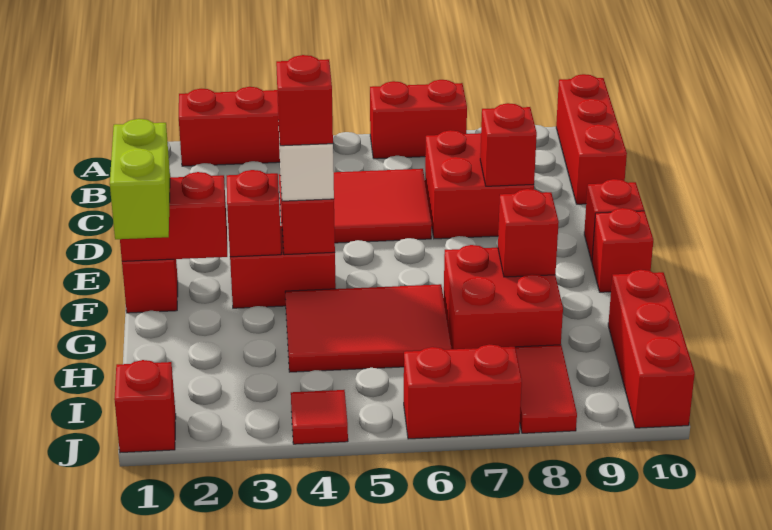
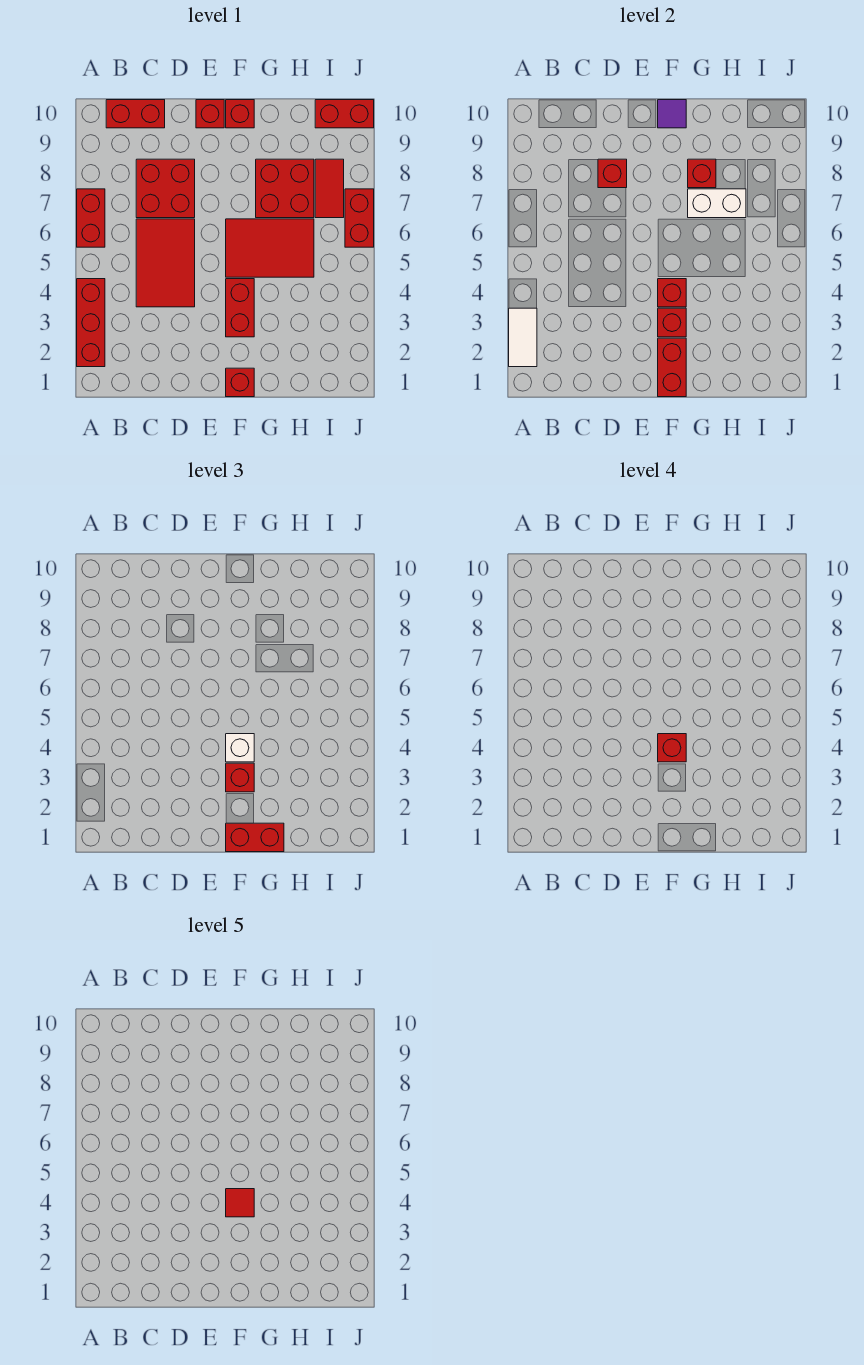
none -> white 1x2 tile [509,308,537,367]
red 1x3 brick [556,74,627,204] -> red 1x2 brick [106,100,165,128]
lime 1x2 brick [110,119,170,239] -> red 1x2 brick [226,823,284,852]
none -> purple 1x1 tile [658,100,686,128]
red 2x3 tile [285,284,451,372] -> red 2x3 tile turned to [226,219,314,277]
none -> white 1x2 brick [688,189,746,218]
red 1x3 brick [608,270,695,428] -> red 1x2 brick [315,100,374,128]
red 1x2 tile [515,345,577,433] -> red 1x2 tile turned to [315,159,344,218]
red 1x1 brick [114,360,176,453] -> red 1x1 brick moved to [226,763,254,792]
red 1x1 tile [291,390,348,444] -> red 1x1 tile moved to [226,1189,254,1217]

